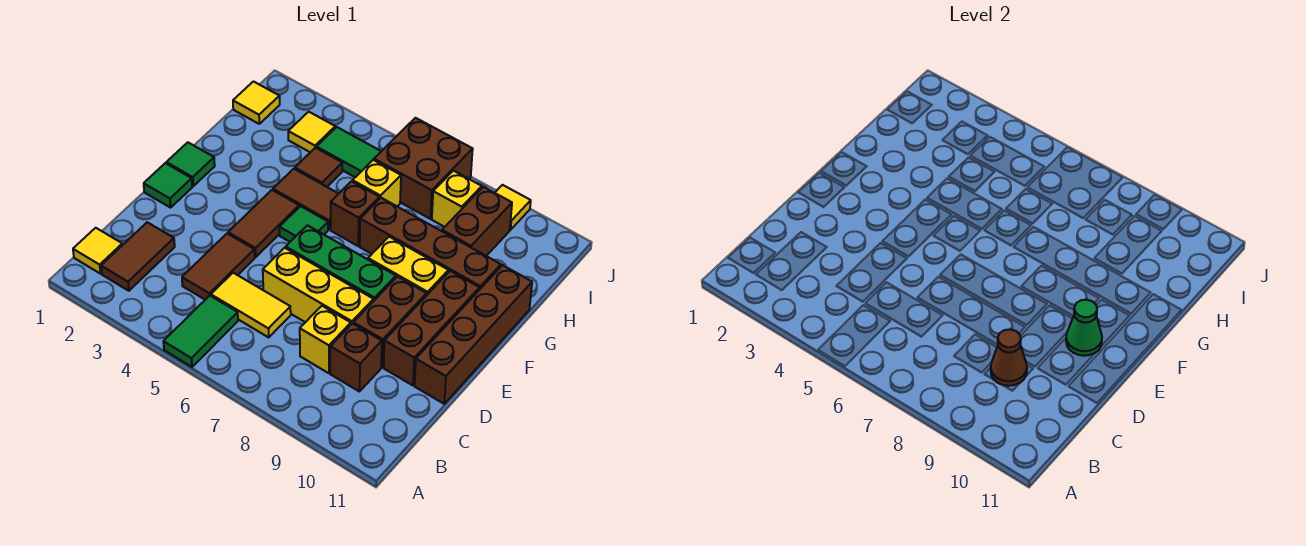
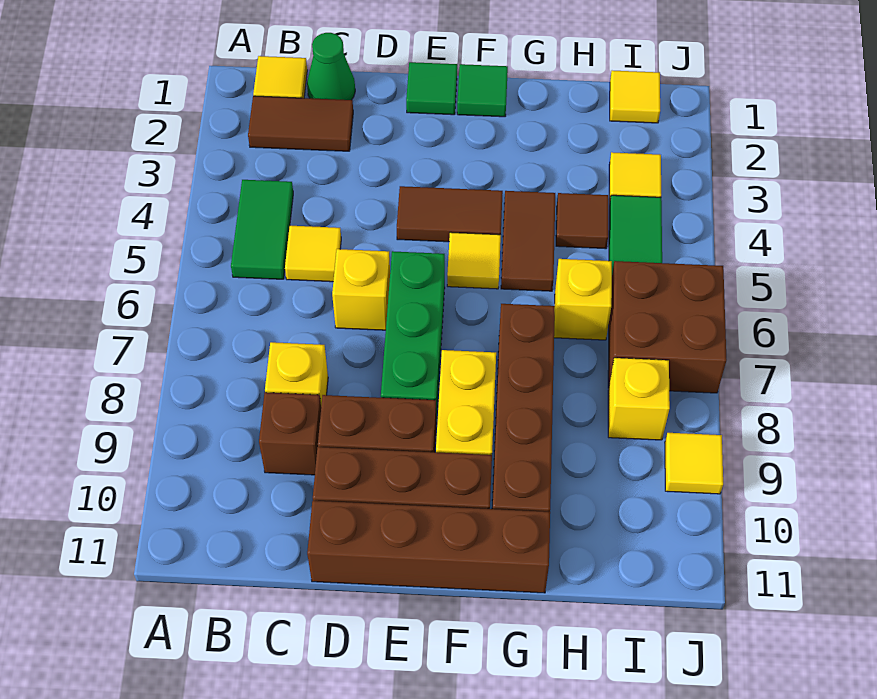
green 1x2 tile [163,296,238,367] -> green 1x2 tile turned to [231,180,293,279]
brown 1x2 tile [182,234,255,300] -> none
yellow 1x2 tile [211,273,291,337] -> yellow 1x1 tile [285,226,341,282]
brown 1x1 cone [991,329,1027,386] -> none
yellow 1x3 brick [263,248,374,324] -> yellow 1x1 brick [332,249,390,330]
green 1x1 cone [1066,300,1102,356] -> green 1x1 cone moved to [307,33,355,100]
green 1x1 tile [279,206,328,242] -> yellow 1x1 tile [447,232,501,289]
brown 1x1 brick [331,181,380,246] -> none
brown 1x2 brick [442,187,512,256] -> none

